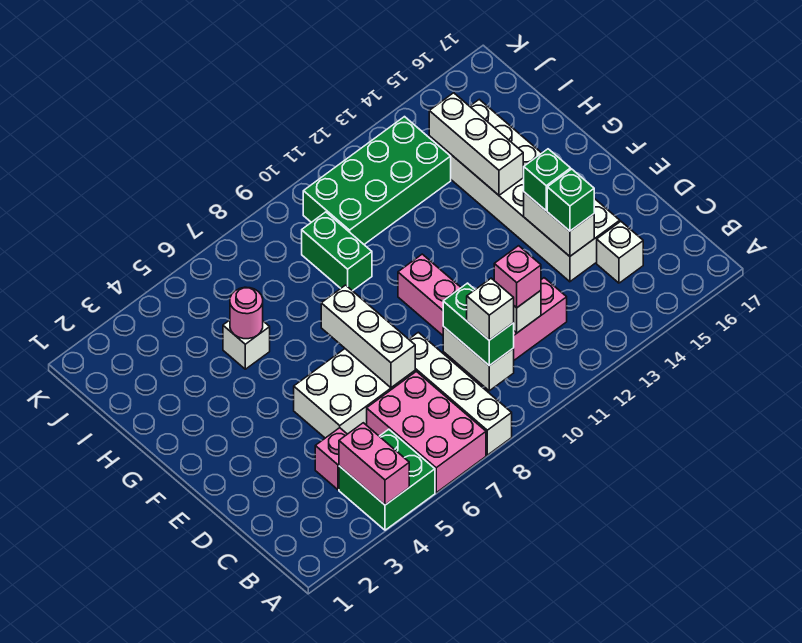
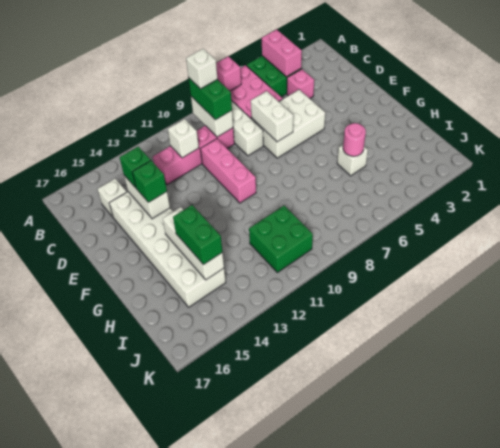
pink 1x1 brick [494,246,541,308] -> pink 1x1 brick moved to [216,56,241,91]
white 1x3 brick [321,285,415,388] -> white 1x2 brick [251,91,293,142]
green 1x2 brick [302,212,372,291] -> green 1x2 brick moved to [173,205,222,265]
green 2x4 brick [303,117,451,244] -> green 2x2 brick [249,206,313,272]

